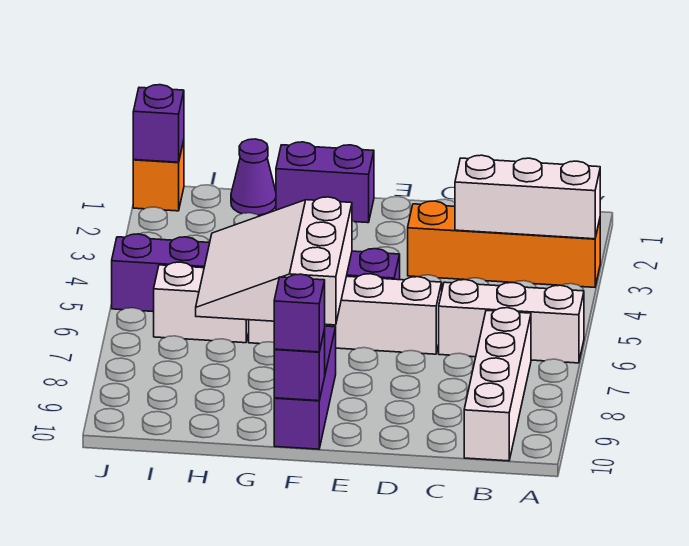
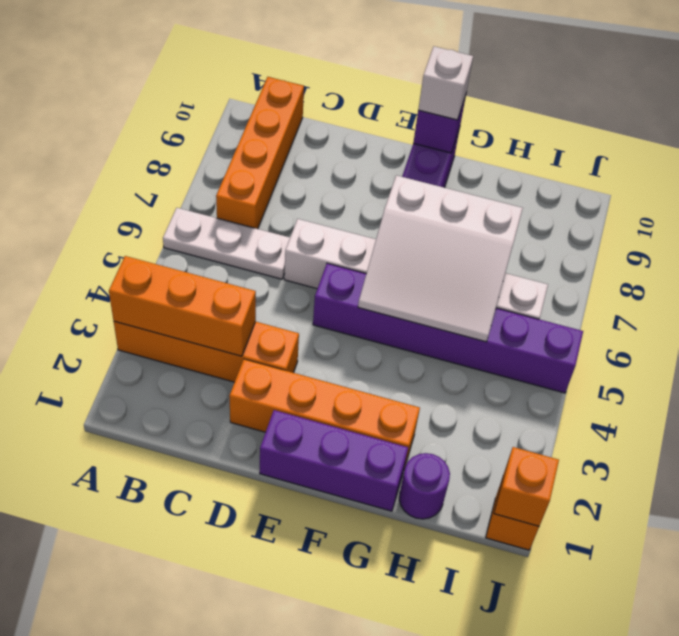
white 1x3 brick [455,155,600,239] -> orange 1x3 brick [109,256,256,356]
white 1x3 brick [439,280,584,363] -> white 1x3 plate [163,208,290,279]
white 1x4 brick [464,308,531,461] -> orange 1x4 brick [216,77,304,229]
none -> orange 1x4 brick [229,359,420,469]
purple 1x2 brick [276,142,374,223] -> purple 1x3 brick [260,410,408,511]
white 3x3 slope [196,197,352,325] -> white 3x3 slope turned to [358,175,523,342]
purple 1x1 brick [274,274,325,352] -> white 1x1 brick [418,46,473,120]
purple 1x1 cone [231,139,276,215] -> purple 1x1 round brick [399,453,450,519]
purple 1x1 brick [133,85,184,162] -> orange 1x1 brick [494,447,559,526]

